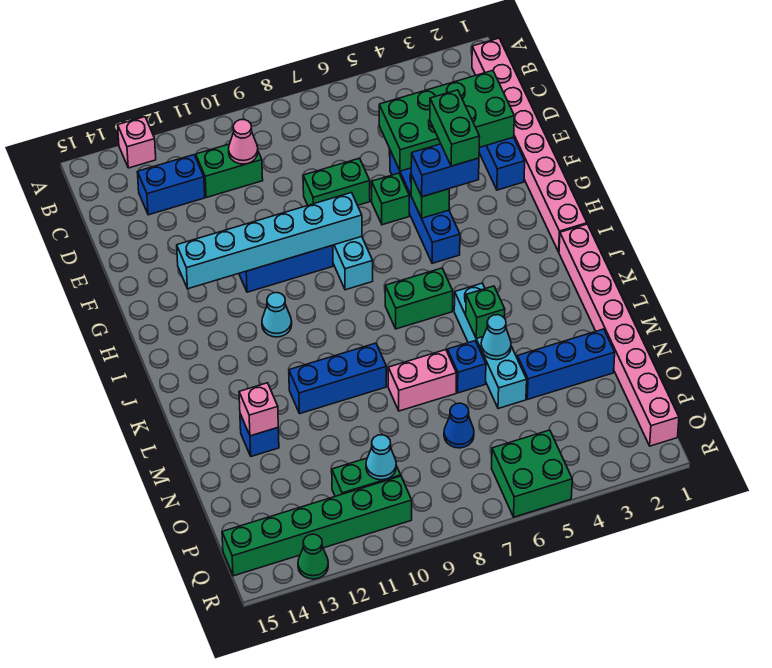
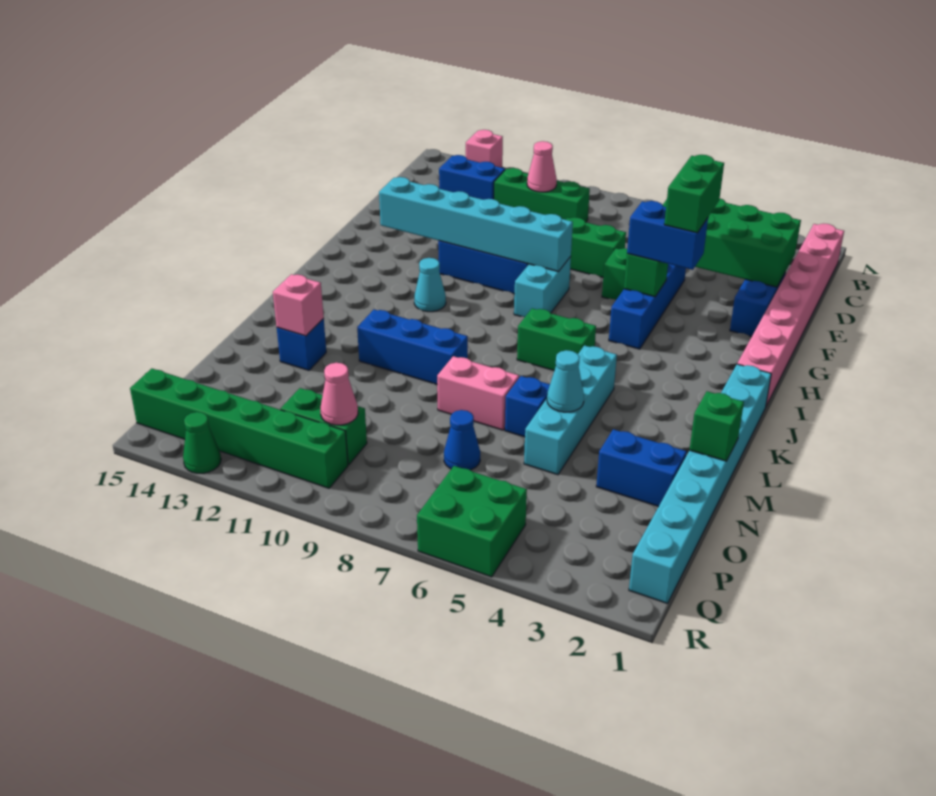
green 1x2 brick [196,144,263,198] -> green 1x3 brick [494,168,590,222]
pink 1x8 brick [559,224,679,446] -> cyan 1x8 brick [629,364,771,604]
green 1x1 brick [466,286,505,339] -> green 1x1 brick moved to [690,391,744,461]
blue 1x3 brick [517,329,615,399] -> blue 1x2 brick [596,429,687,507]
cyan 1x1 cone [366,435,396,480] -> pink 1x1 cone [320,363,358,425]

